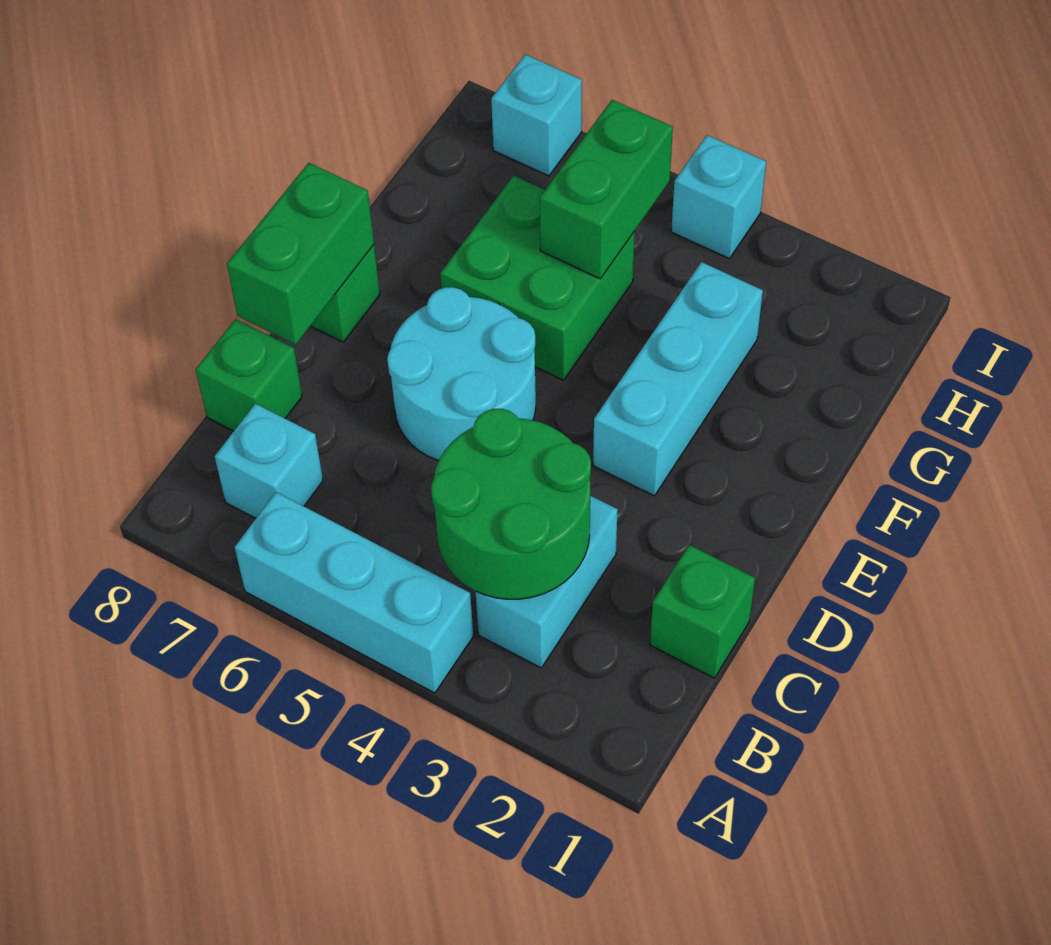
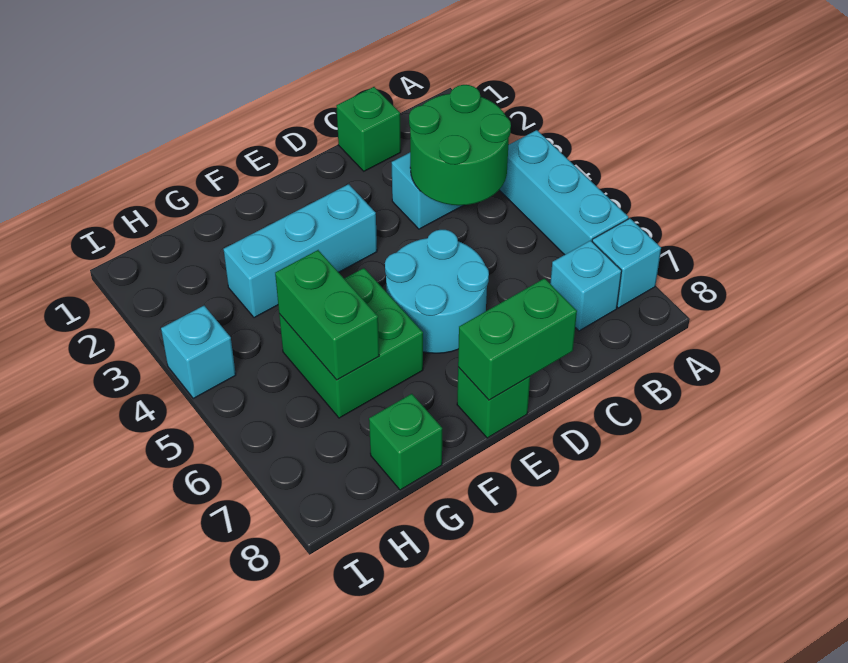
green 1x1 brick [195,319,302,431] -> green 1x1 brick moved to [369,394,442,490]
green 1x2 brick [539,100,673,279] -> green 1x2 brick turned to [275,250,379,380]
cyan 1x1 brick [491,55,582,176] -> cyan 1x1 brick moved to [592,218,661,308]

